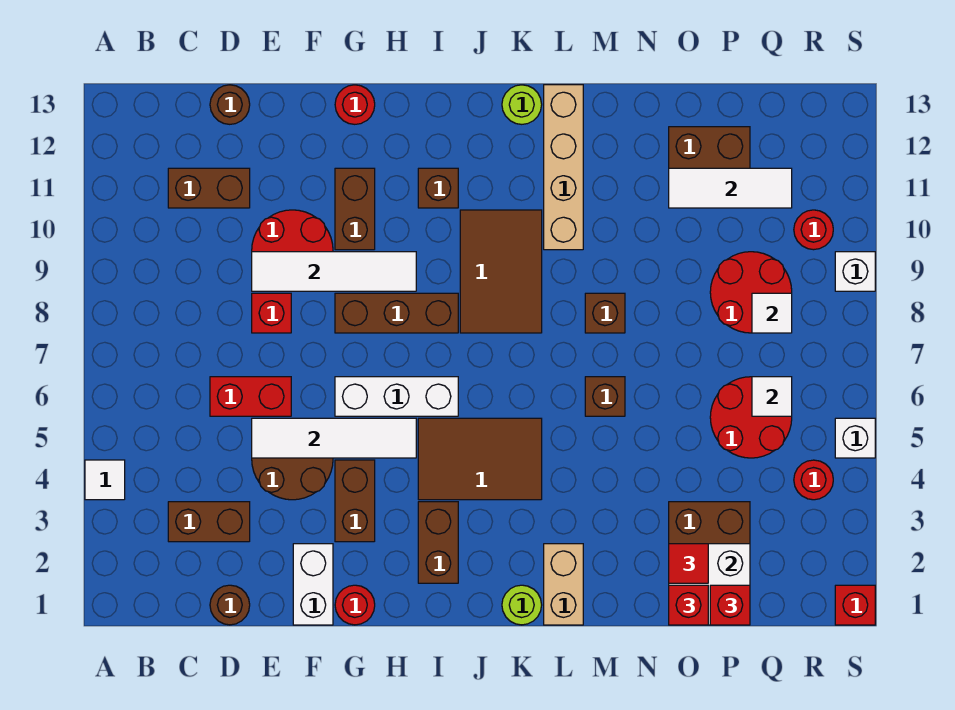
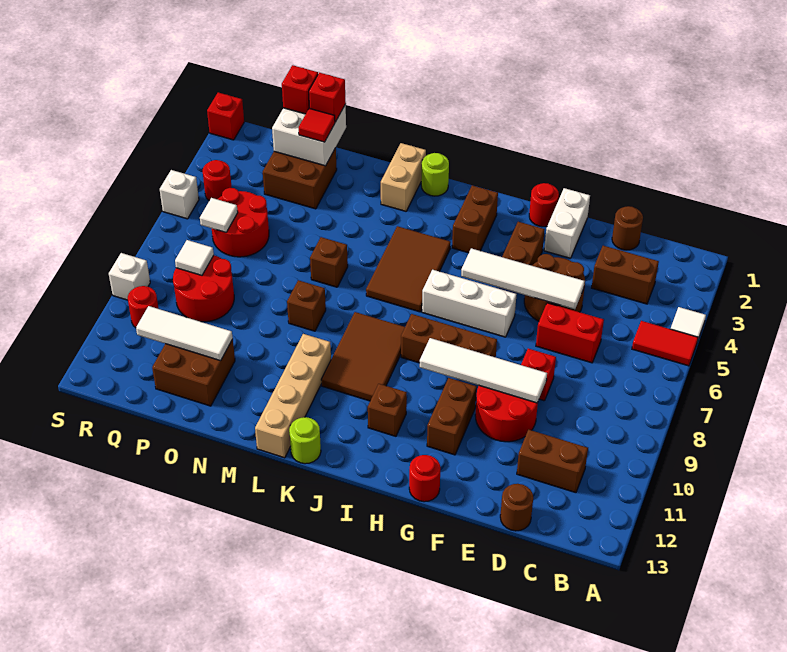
none -> red 1x2 tile [632,321,698,366]
brown 2x3 tile [418,418,542,500] -> brown 2x3 tile turned to [366,226,451,312]

